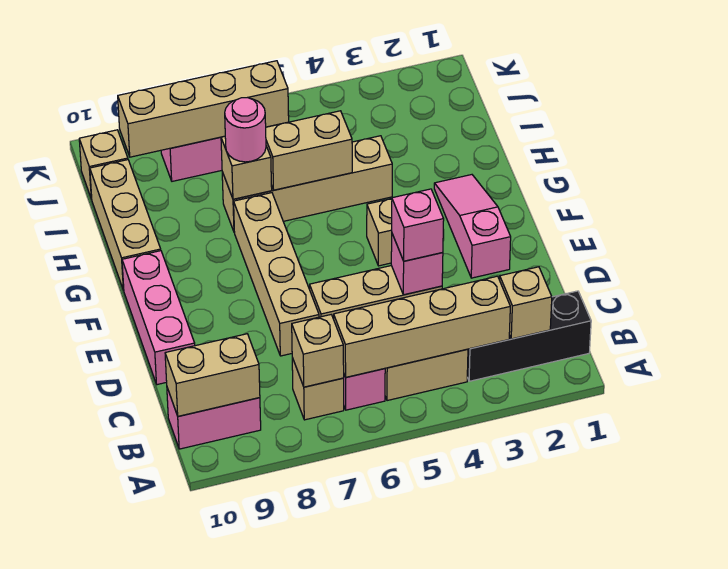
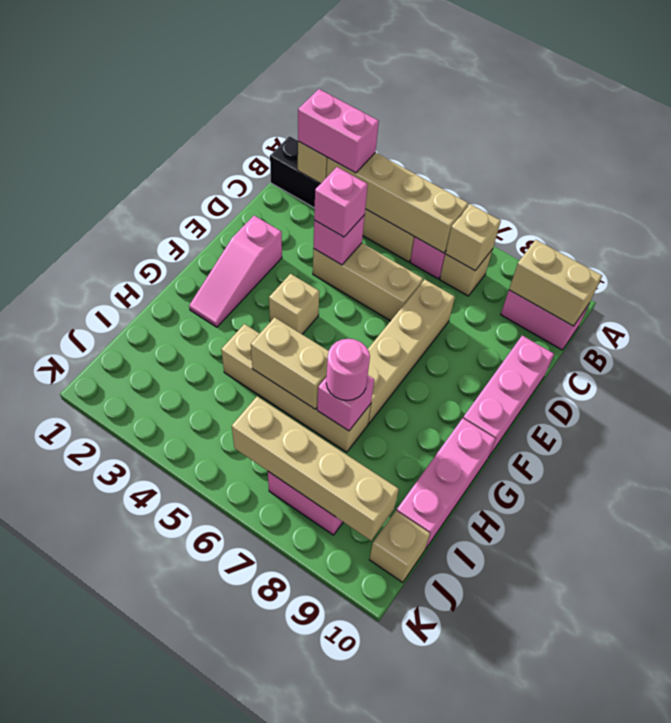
none -> pink 1x2 brick [298,89,379,173]
tan 1x3 brick [90,160,161,290] -> pink 1x3 brick [397,418,496,550]
tan 1x1 brick [221,136,272,199] -> pink 1x1 brick [317,376,374,431]

